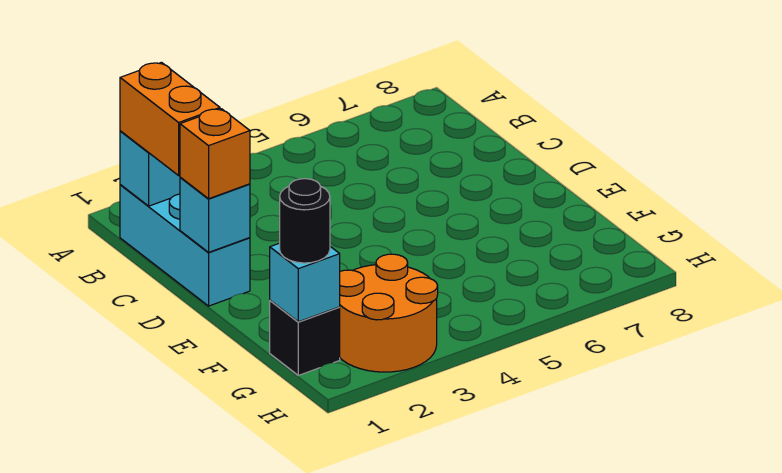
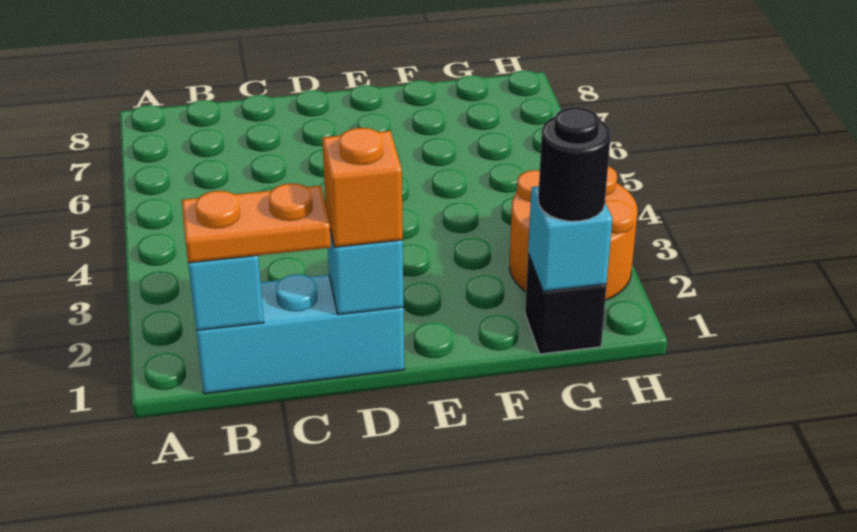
orange 1x2 brick [120,62,220,175] -> orange 1x2 plate [182,183,331,263]

